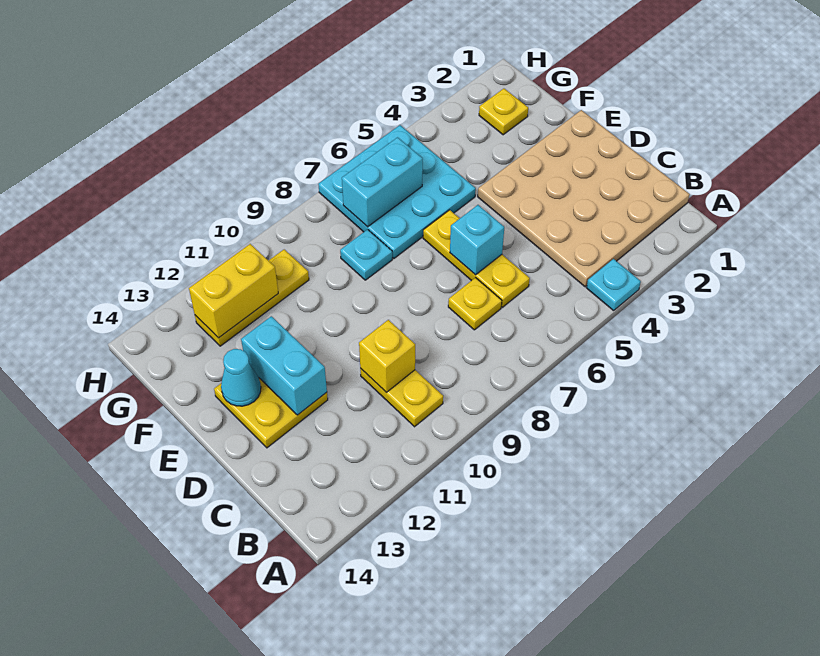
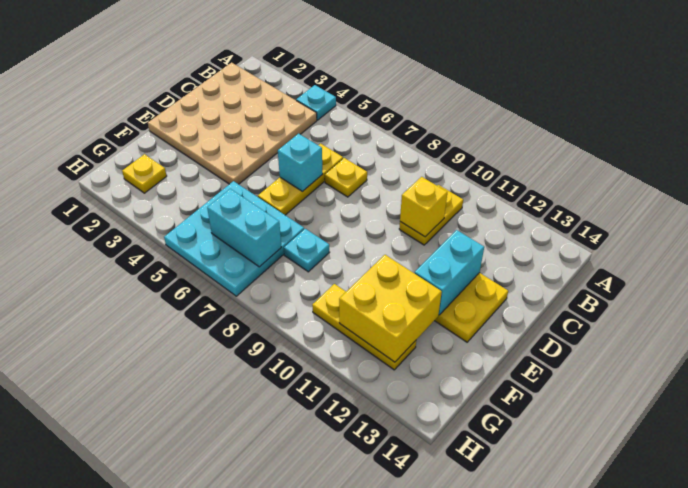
cyan 1x1 cone [221,349,261,406] -> none
yellow 1x2 brick [189,244,278,338] -> yellow 2x2 brick [339,255,442,362]

